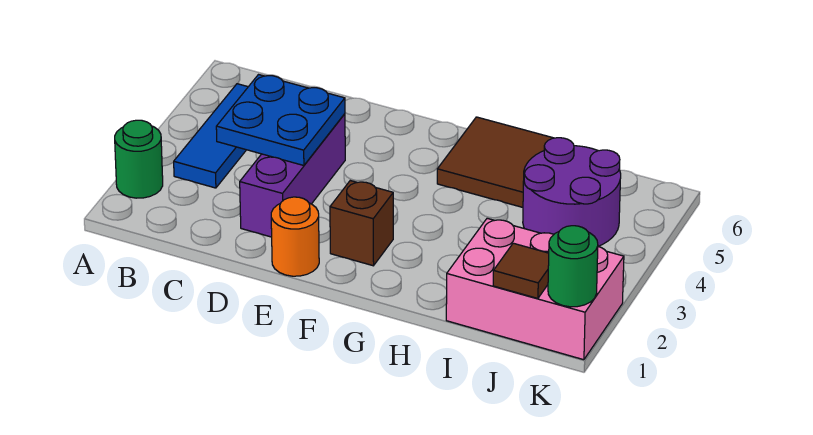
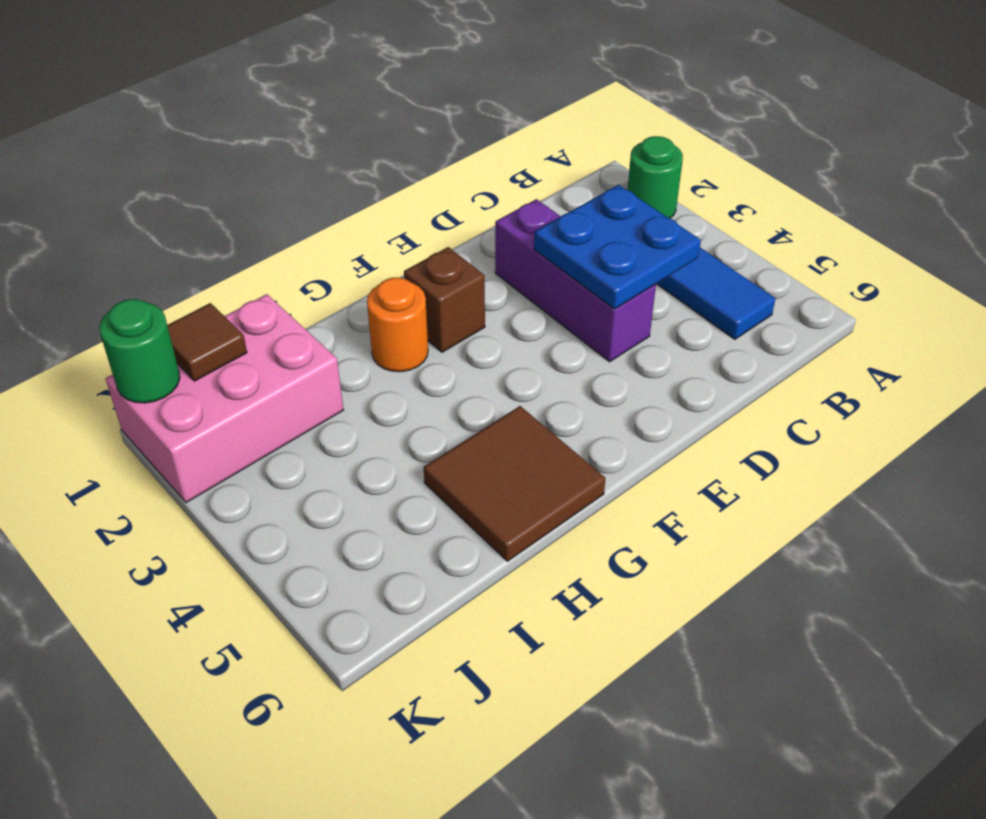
orange 1x1 round brick [271,197,319,276] -> orange 1x1 round brick moved to [367,278,428,372]
purple 2x2 round brick [523,138,621,246] -> none

